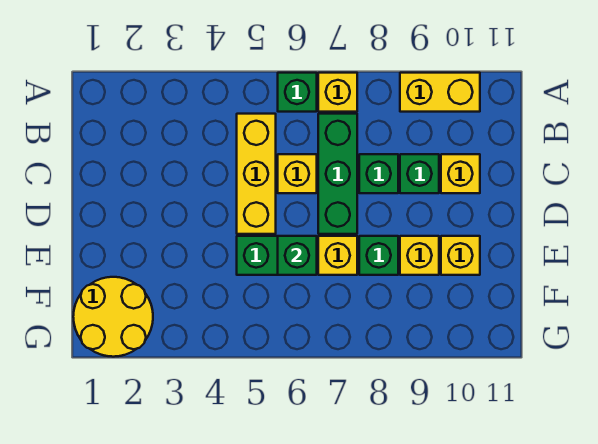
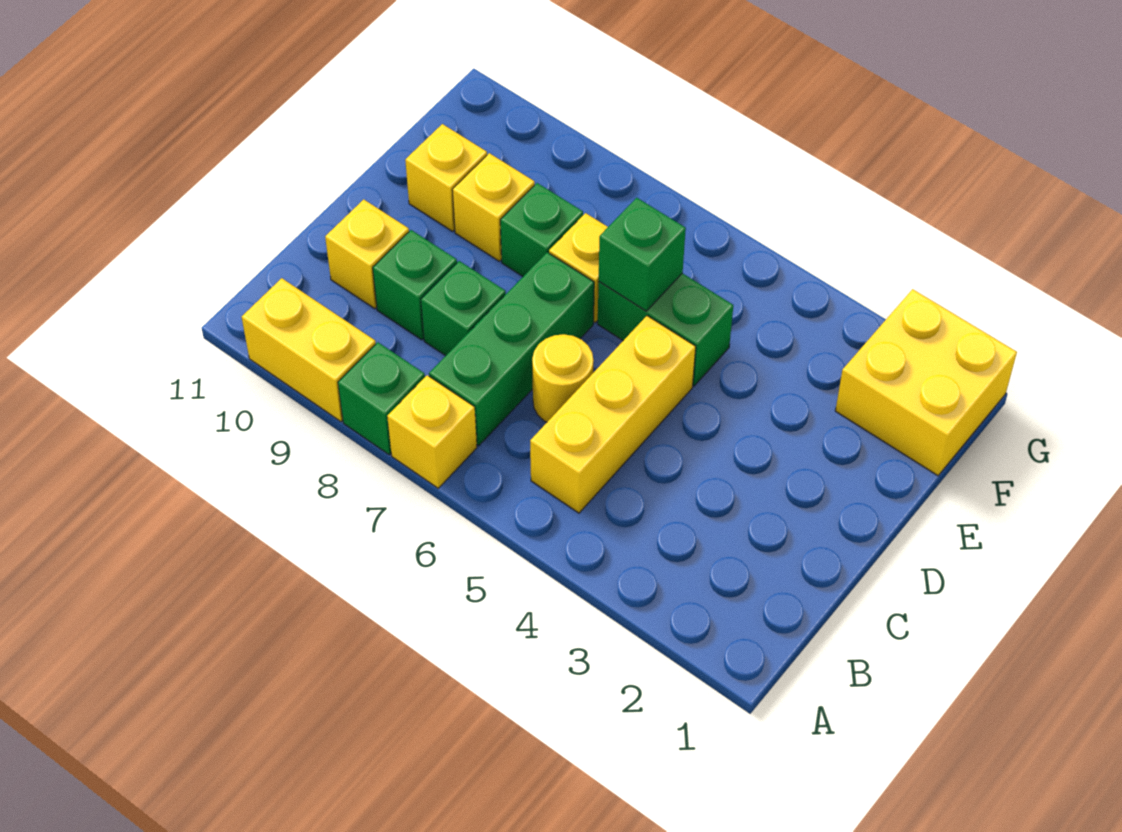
green 1x1 brick [278,73,317,112] -> green 1x1 brick moved to [338,342,425,455]
yellow 1x1 brick [278,154,317,193] -> yellow 1x1 round brick [532,334,594,422]
yellow 2x2 round brick [73,277,153,357] -> yellow 2x2 brick [835,289,1017,476]

